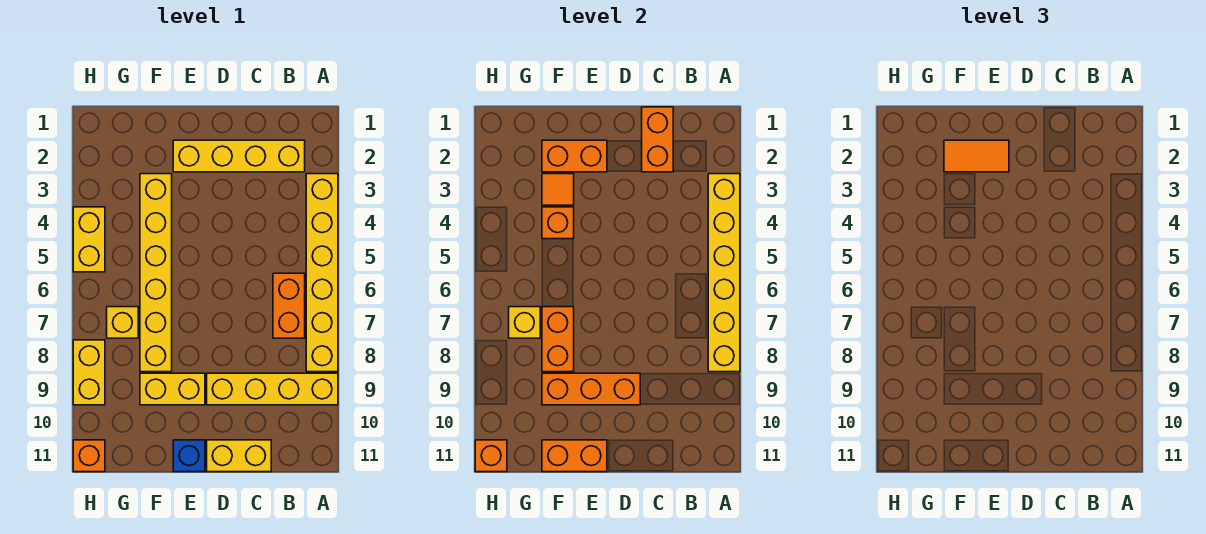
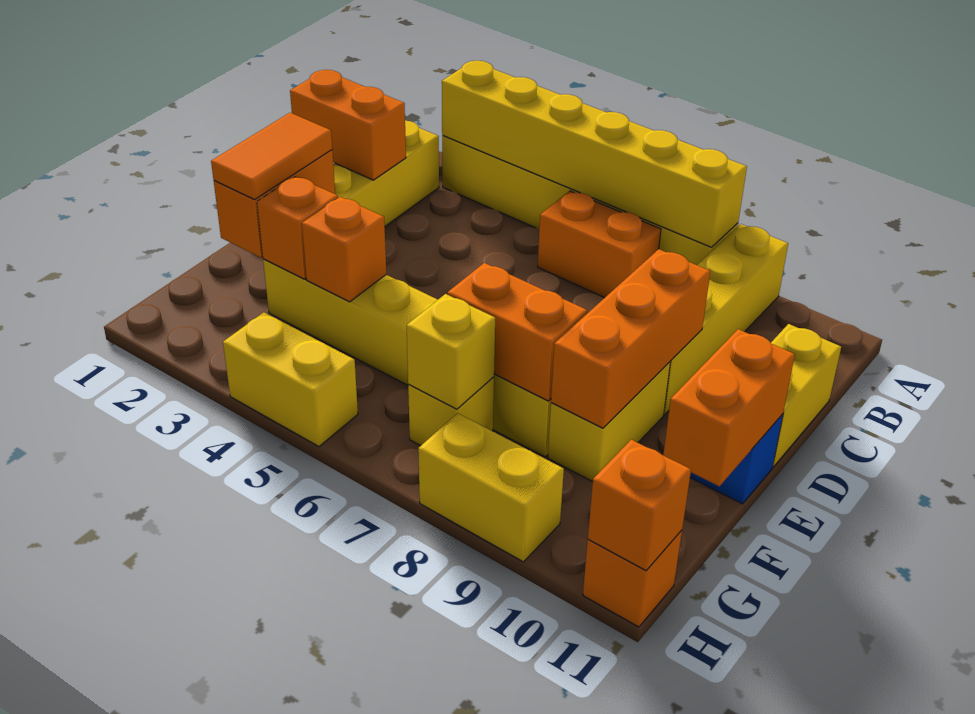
orange 1x1 tile [542,174,574,205] -> orange 1x1 brick [257,176,338,279]

